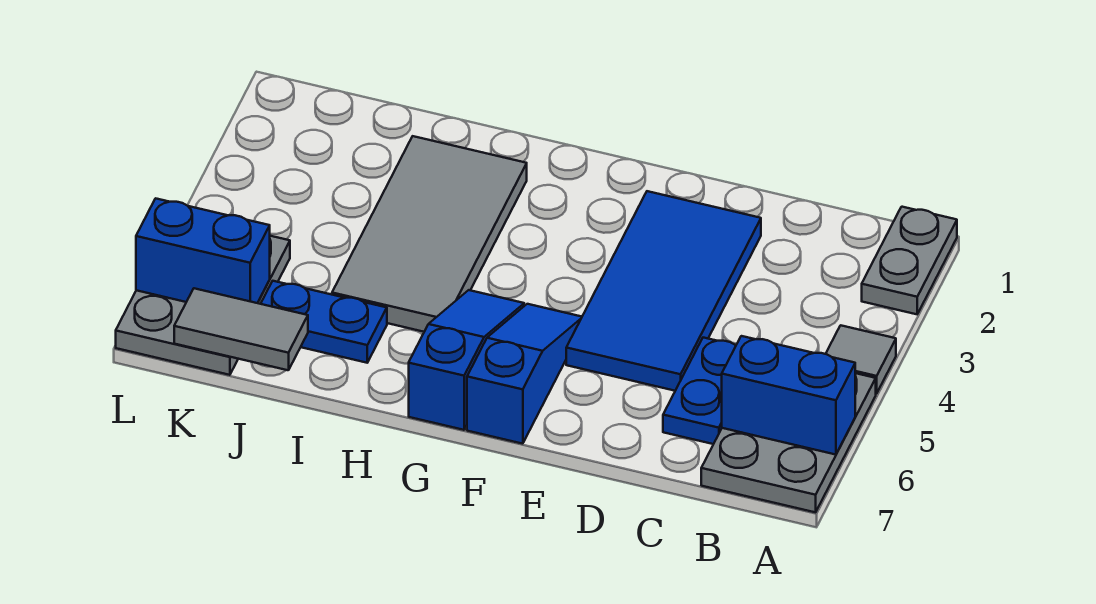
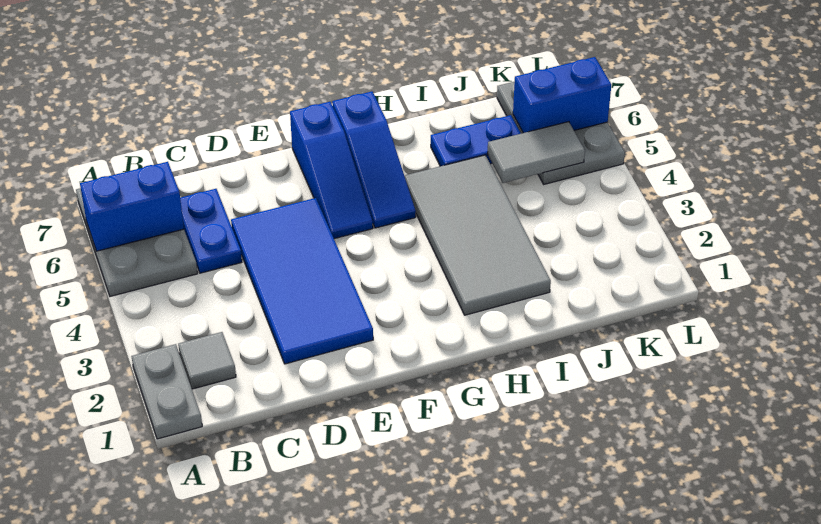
grey 1x1 tile [826,325,896,394] -> grey 1x1 tile moved to [178,332,236,389]
grey 1x2 tile [174,288,308,370] -> grey 1x2 tile moved to [488,122,585,183]

